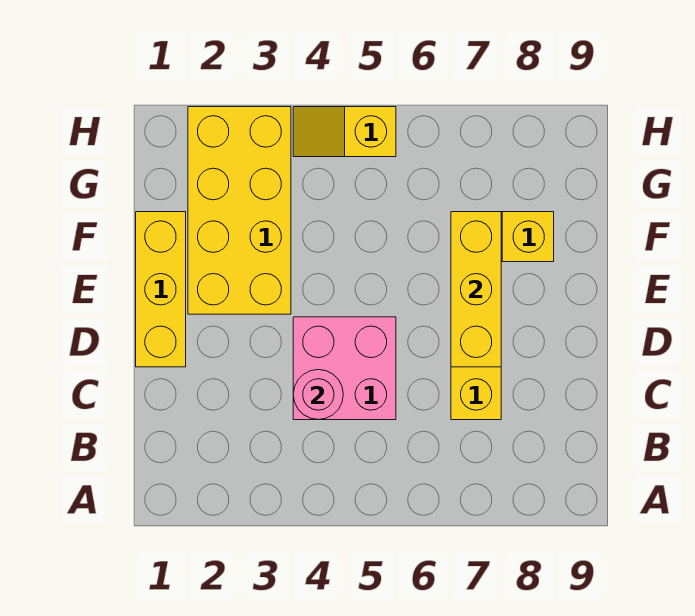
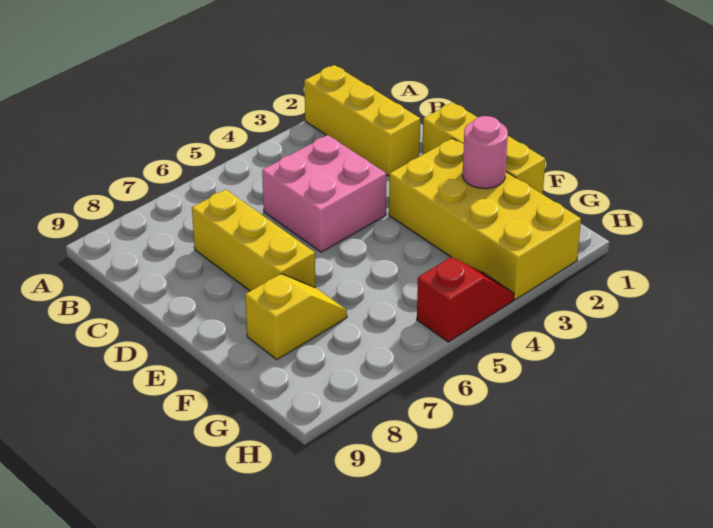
pink 1x1 round brick [293,370,343,420] -> pink 1x1 round brick moved to [463,116,508,189]
yellow 1x3 brick [451,212,501,367] -> yellow 1x3 brick moved to [304,65,420,176]
yellow 1x2 slope [293,107,396,157] -> red 1x2 slope [417,257,514,342]

